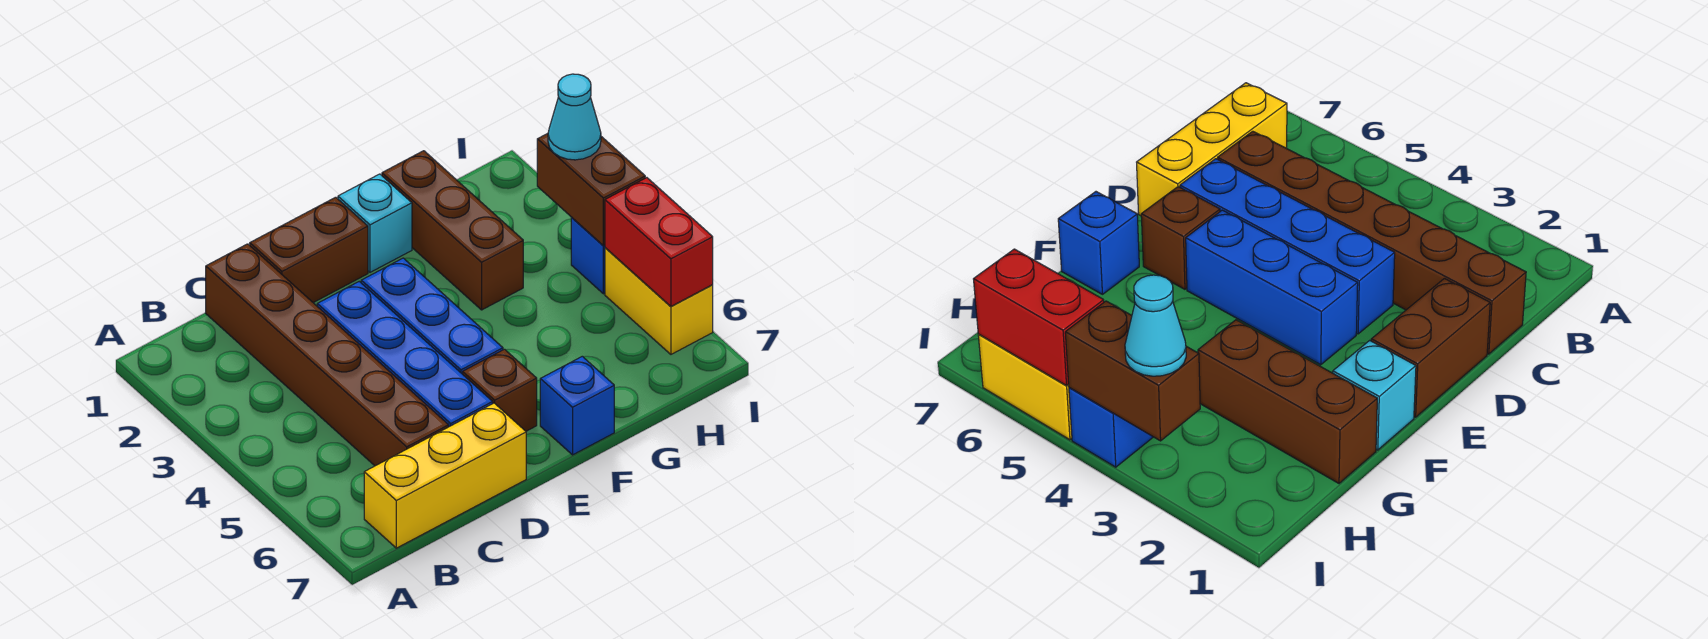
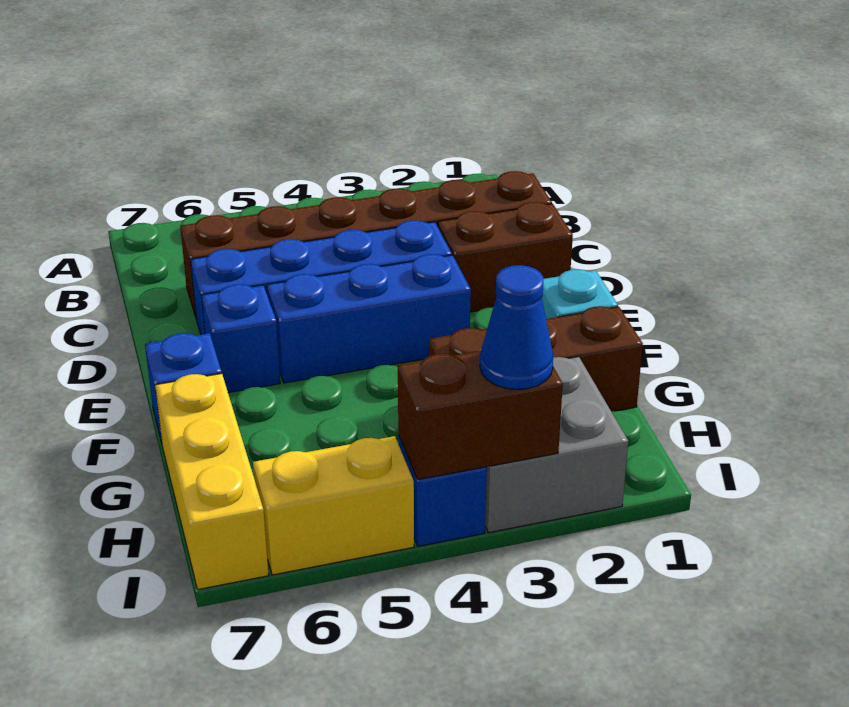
yellow 1x3 brick [364,403,526,548] -> yellow 1x3 brick moved to [155,374,269,589]
brown 1x2 brick [250,197,368,303] -> brown 1x2 brick turned to [438,202,573,312]
brown 1x1 brick [463,349,537,431] -> blue 1x1 brick [202,284,280,393]
none -> grey 2x2 brick [485,357,628,533]
cyan 1x1 cone [548,74,601,160] -> blue 1x1 cone [480,265,553,390]
red 1x2 brick [605,178,713,306] -> none

